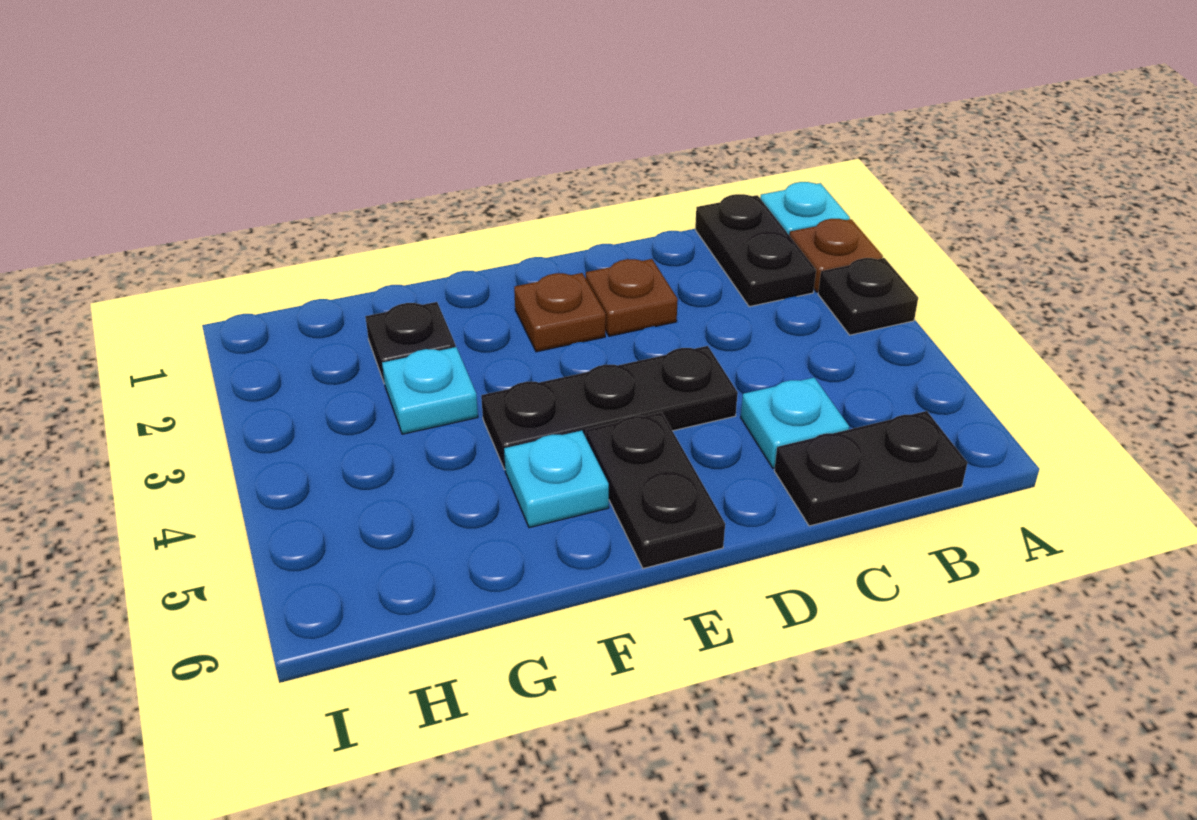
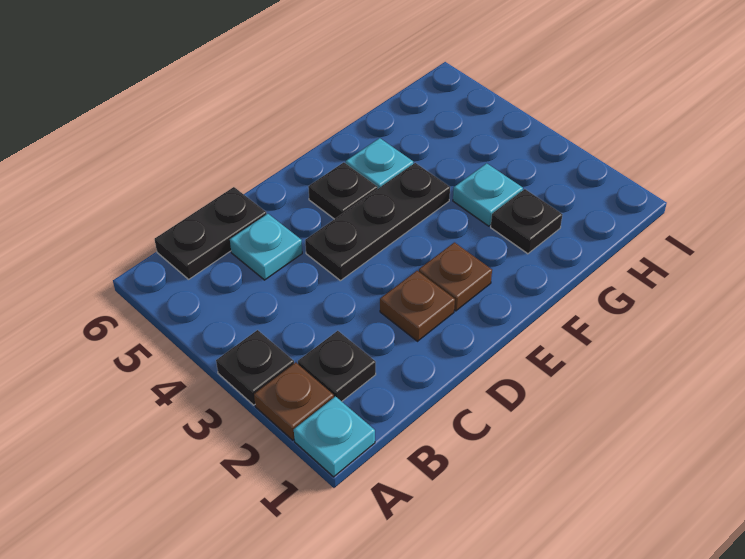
black 1x2 plate [695,194,816,307] -> black 1x1 plate [298,331,376,401]
black 1x2 plate [586,412,725,568] -> black 1x1 plate [308,162,378,219]

